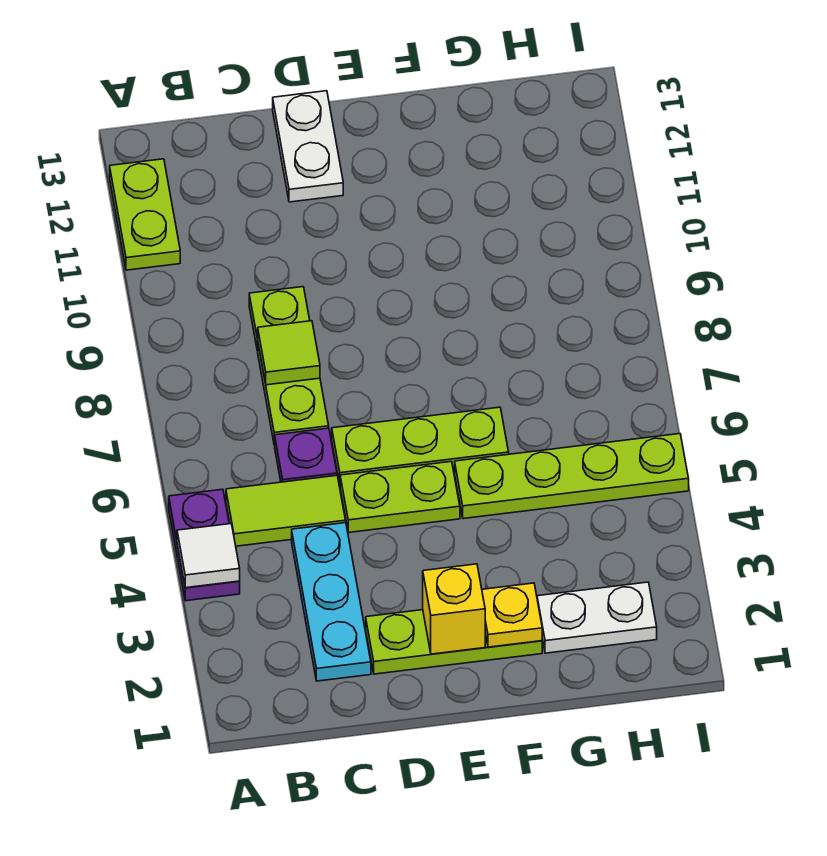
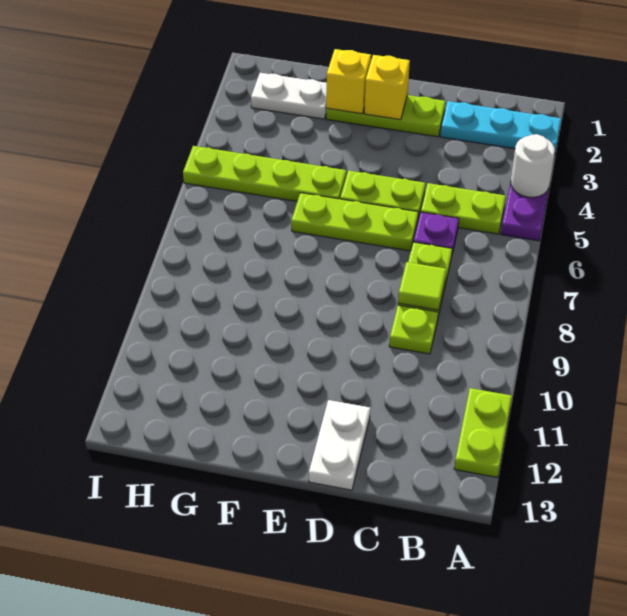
white 1x1 tile [177,523,240,588] -> white 1x1 round brick [511,134,555,197]
lime 1x2 tile [226,475,346,546] -> lime 1x2 plate [421,183,506,234]
cyan 1x3 plate [292,523,371,681] -> cyan 1x3 plate turned to [440,101,561,155]
yellow 1x1 plate [482,583,542,647] -> yellow 1x1 brick [326,49,371,114]

